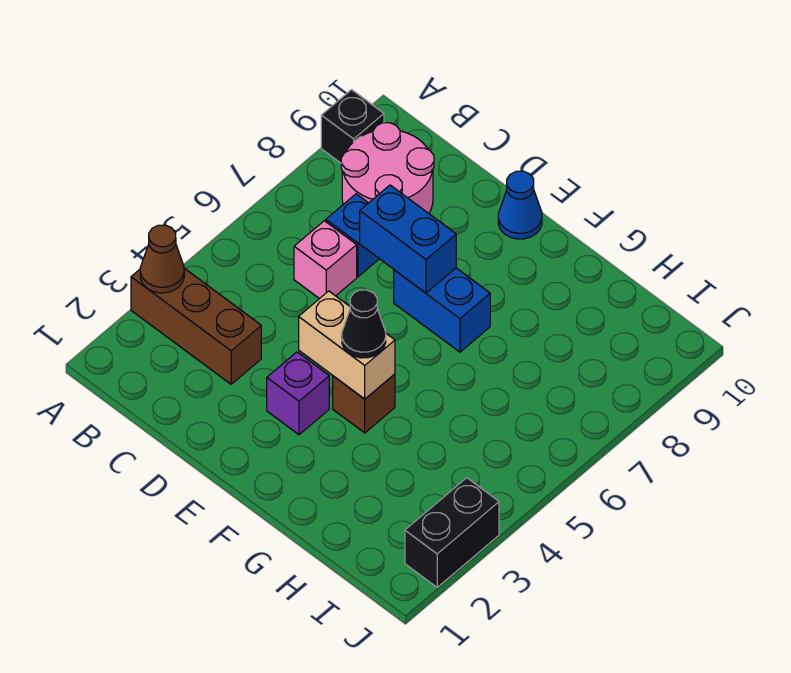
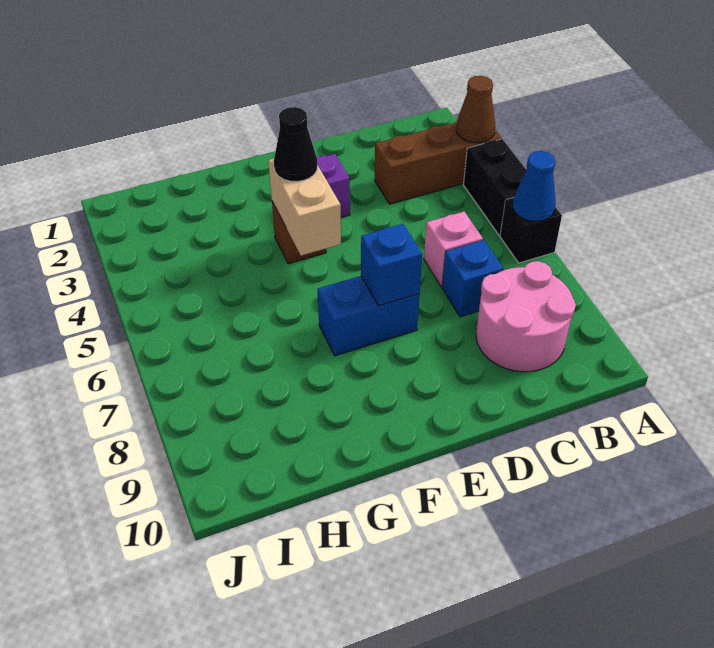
black 1x1 brick [321,90,384,163] -> black 1x1 brick moved to [500,198,562,263]
blue 1x2 brick [360,185,456,293] -> blue 1x1 brick [361,224,422,306]
tan 1x2 brick [299,291,395,399] -> tan 1x2 brick turned to [269,159,341,255]
blue 1x1 cone [498,171,542,239] -> blue 1x1 cone moved to [513,151,556,221]
black 1x2 brick [405,478,499,587] -> black 1x2 brick moved to [464,139,526,235]

